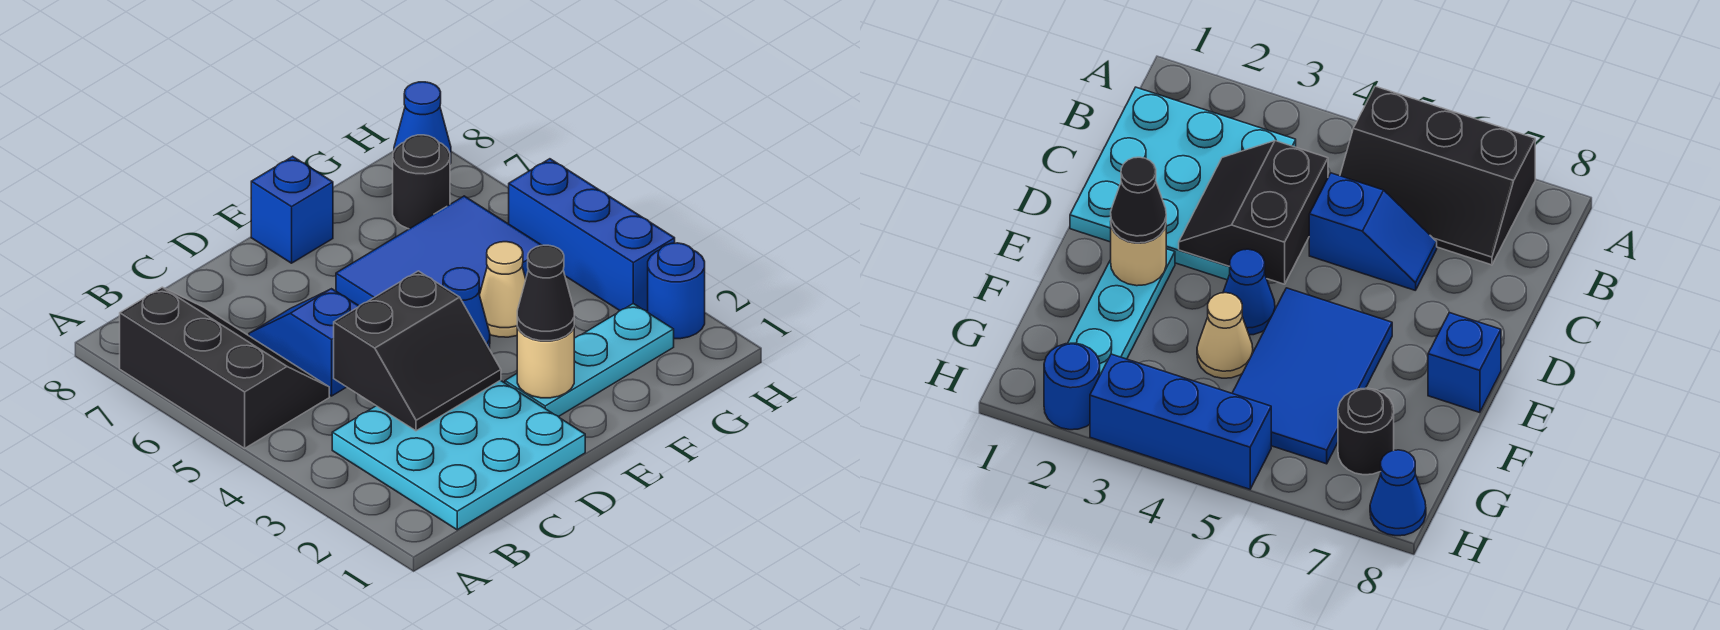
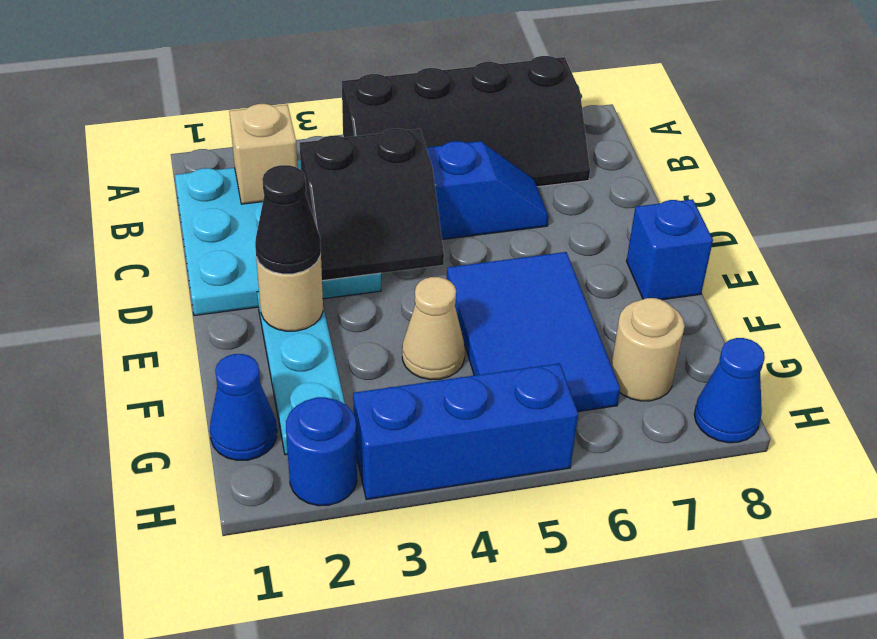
black 2x3 slope [120,287,329,448] -> black 2x4 slope [342,56,590,187]
none -> tan 1x1 brick [229,104,298,204]
black 2x2 slope [334,271,501,431] -> black 2x2 slope turned to [300,129,444,281]
blue 1x1 cone [443,268,490,349] -> blue 1x1 cone moved to [210,354,277,460]
black 1x1 round brick [393,135,450,229] -> tan 1x1 round brick [611,298,685,401]

